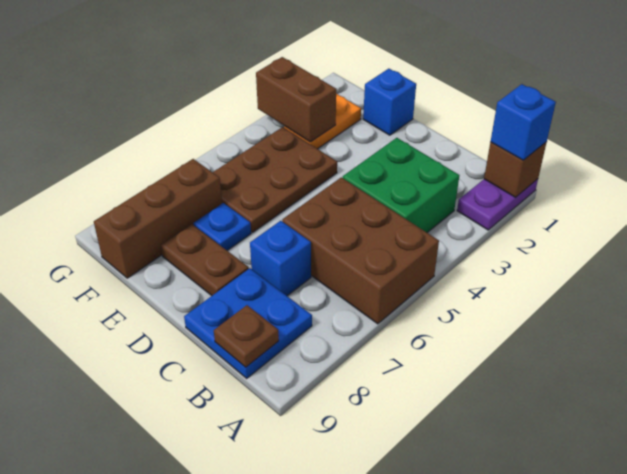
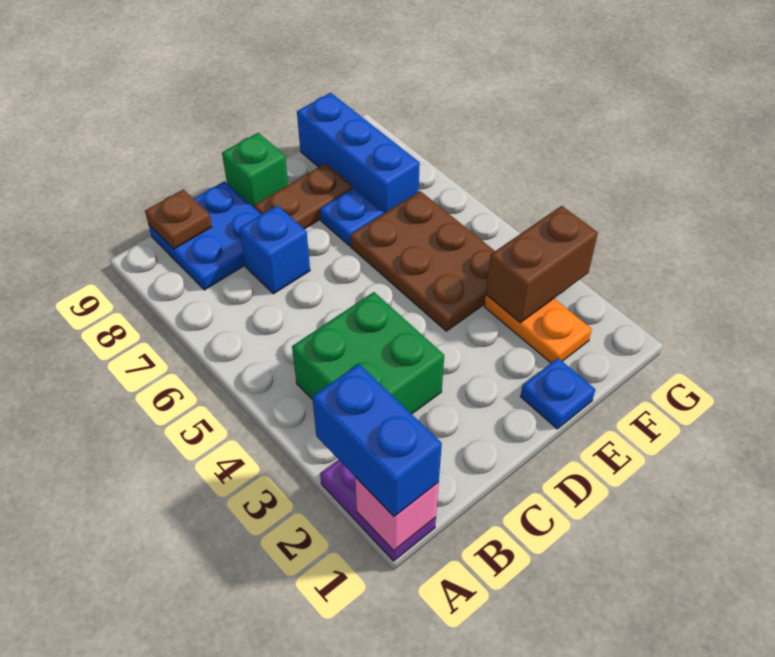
brown 1x1 brick [484,142,547,198] -> pink 1x1 brick [355,477,439,551]
blue 1x1 brick [490,84,556,160] -> blue 1x2 brick [312,364,442,517]
brown 2x3 brick [282,177,439,324] -> none
none -> green 1x1 brick [222,133,288,207]
blue 1x1 brick [363,69,416,135] -> blue 1x1 plate [520,358,595,429]
brown 1x3 brick [94,159,222,278] -> blue 1x3 brick [297,93,420,213]

